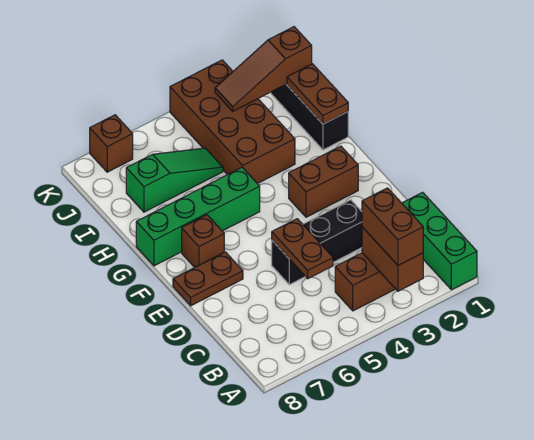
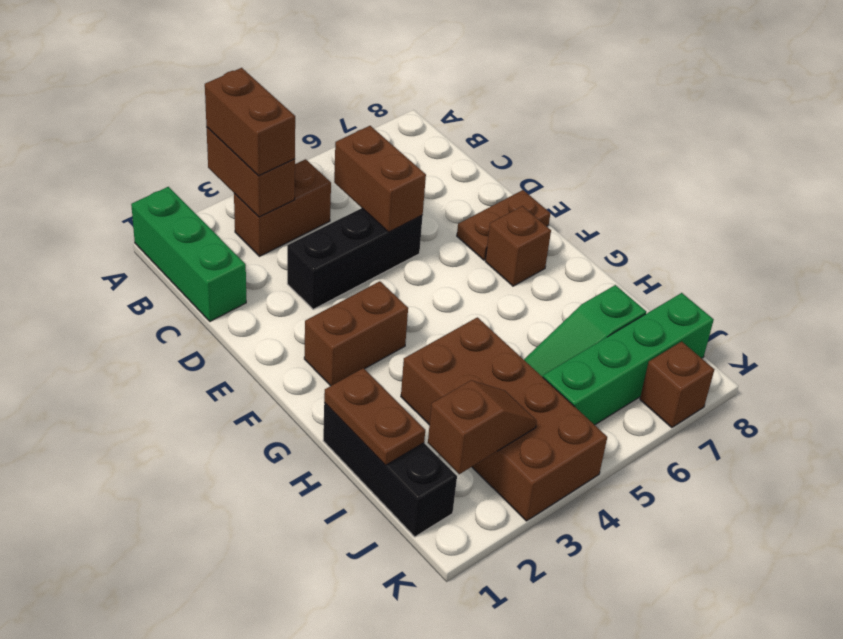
brown 1x2 plate [272,219,333,279] -> brown 1x2 brick [334,126,426,232]
green 1x4 brick [136,168,260,266] -> green 1x4 brick moved to [543,293,714,425]
brown 1x3 slope [215,27,312,111] -> brown 1x2 slope [428,380,537,474]

